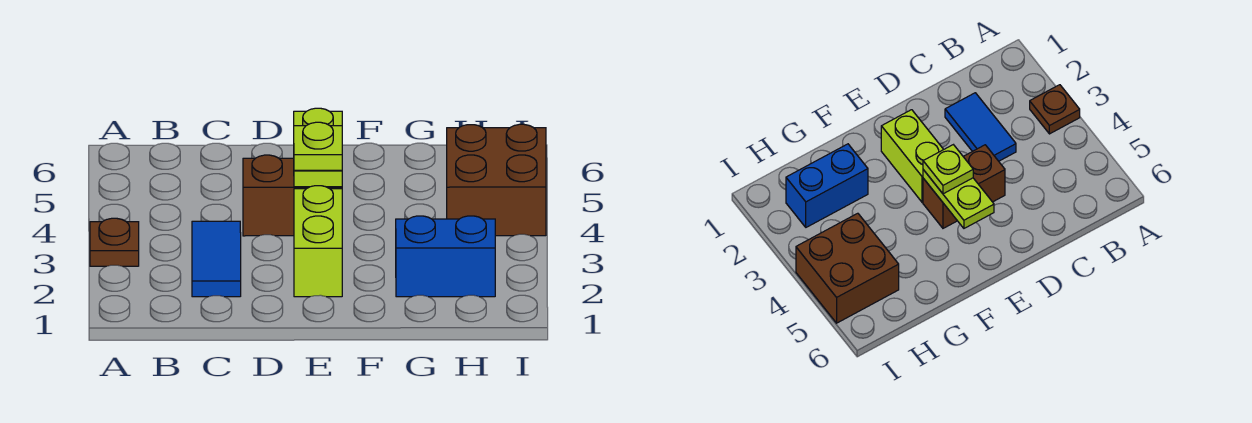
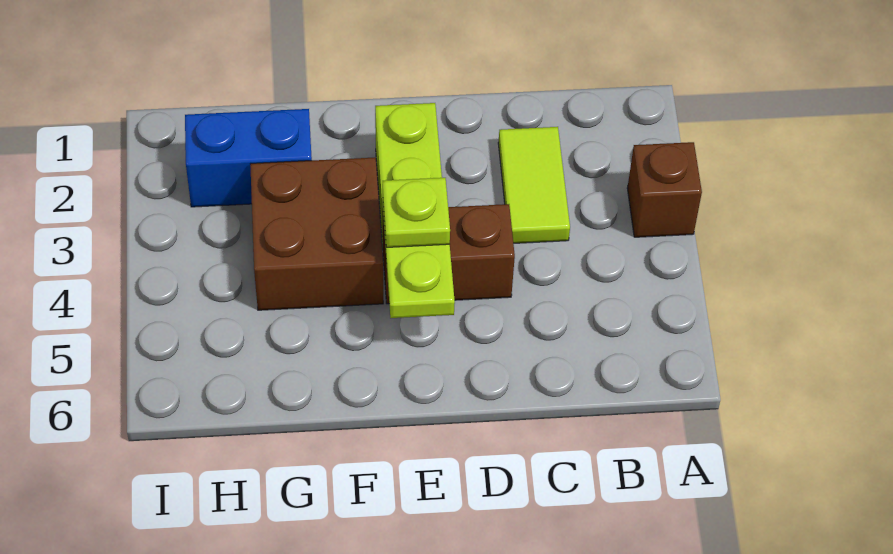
brown 1x1 plate [90,218,139,266] -> brown 1x1 brick [627,142,702,237]
blue 1x2 tile [192,221,241,297] -> lime 1x2 tile [498,127,570,243]
brown 2x2 brick [447,124,546,236] -> brown 2x2 brick moved to [250,157,383,310]

